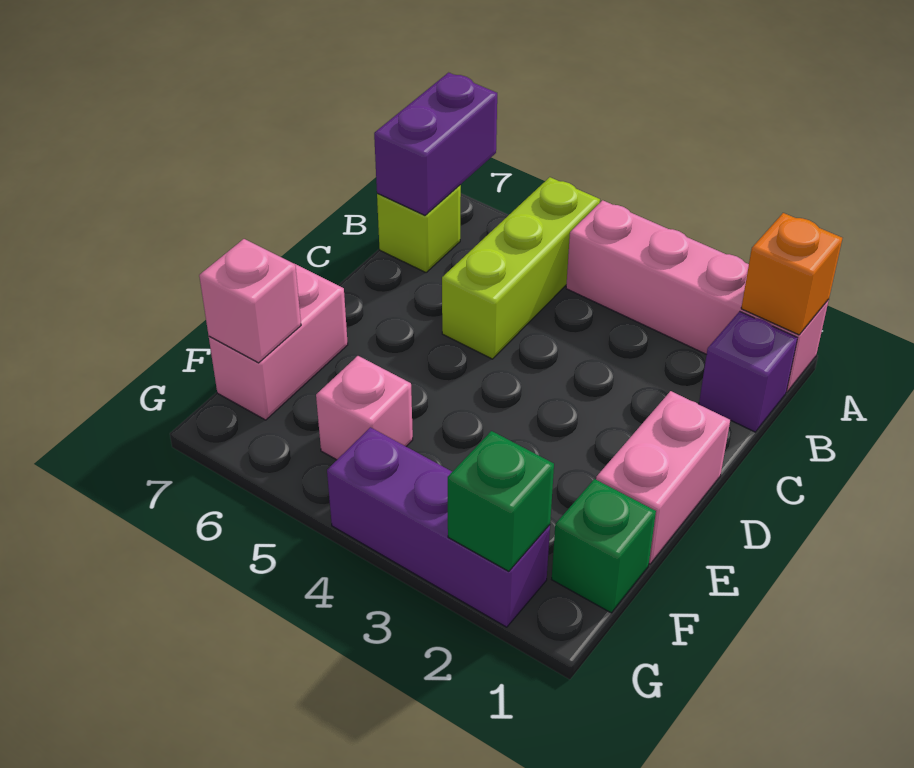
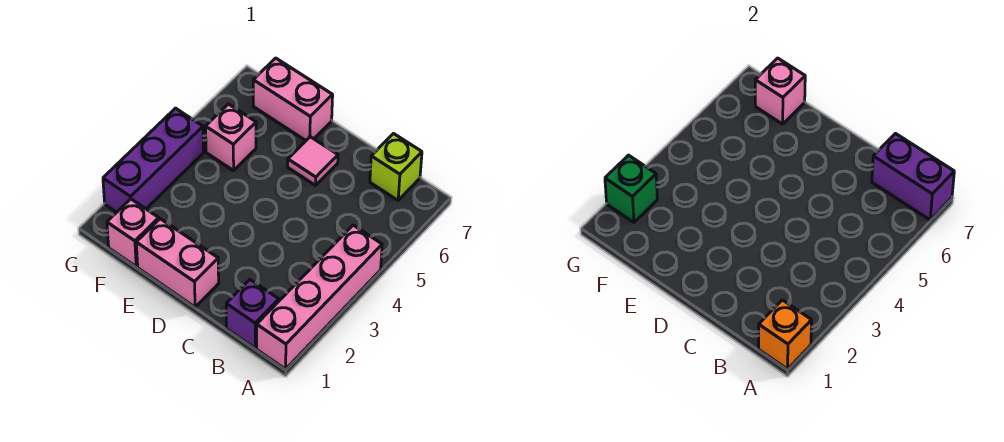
lime 1x3 brick [442,177,600,359] -> none
none -> pink 1x1 tile [288,137,338,185]
green 1x1 brick [552,479,656,613] -> pink 1x1 brick [107,199,159,267]

